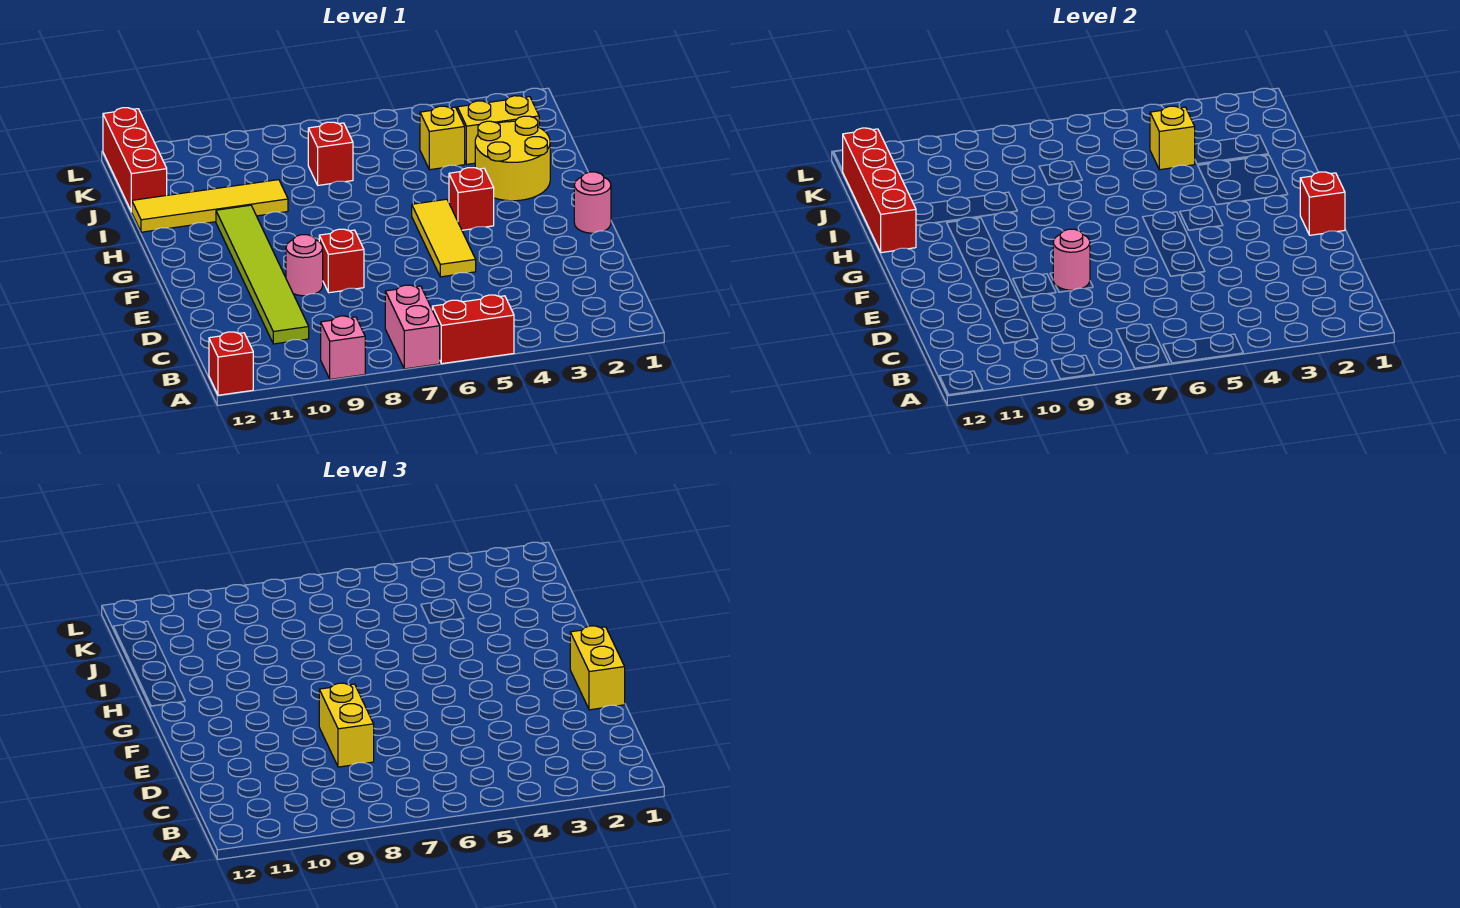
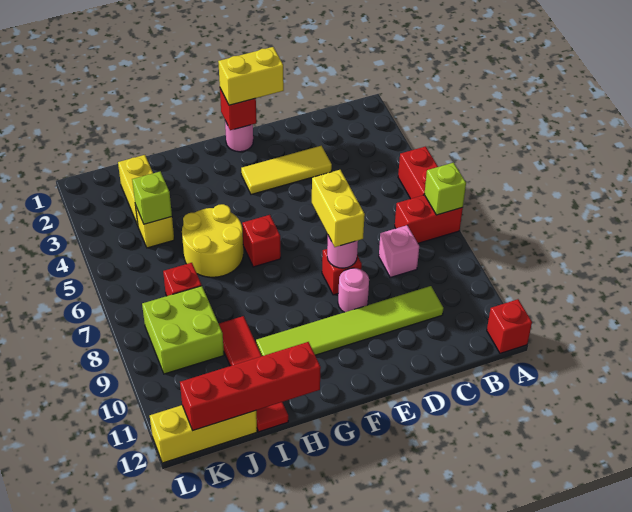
pink 1x2 brick [385,285,440,369] -> red 1x2 brick [395,195,463,243]
none -> lime 1x1 brick [424,163,466,215]
pink 1x1 brick [321,316,365,379] -> pink 1x1 brick moved to [379,225,419,277]
yellow 1x2 brick [319,683,374,767] -> yellow 1x2 brick turned to [312,170,365,247]
yellow 1x3 tile [412,199,476,277] -> yellow 1x3 tile moved to [241,146,332,195]
red 1x1 brick [449,168,494,230] -> red 1x1 brick moved to [242,215,281,267]
yellow 2x2 round brick [475,116,550,201] -> yellow 2x2 round brick moved to [182,204,243,277]
yellow 1x4 tile [132,180,288,232] -> red 1x4 tile [219,316,288,432]
yellow 1x1 brick [1150,106,1195,170] -> lime 1x1 brick [132,172,172,224]
none -> lime 2x2 brick [142,286,224,374]
red 1x3 brick [103,108,167,212] -> yellow 1x3 brick [150,405,257,463]

